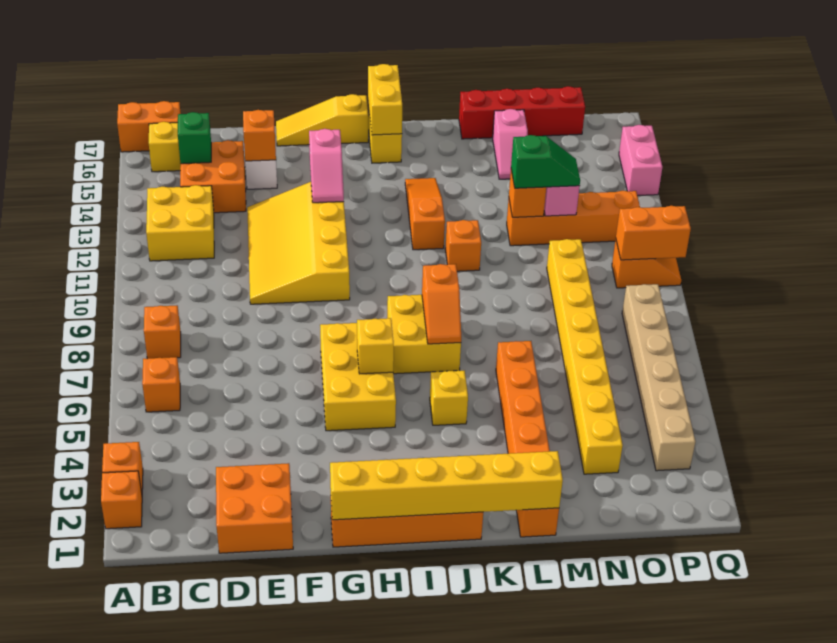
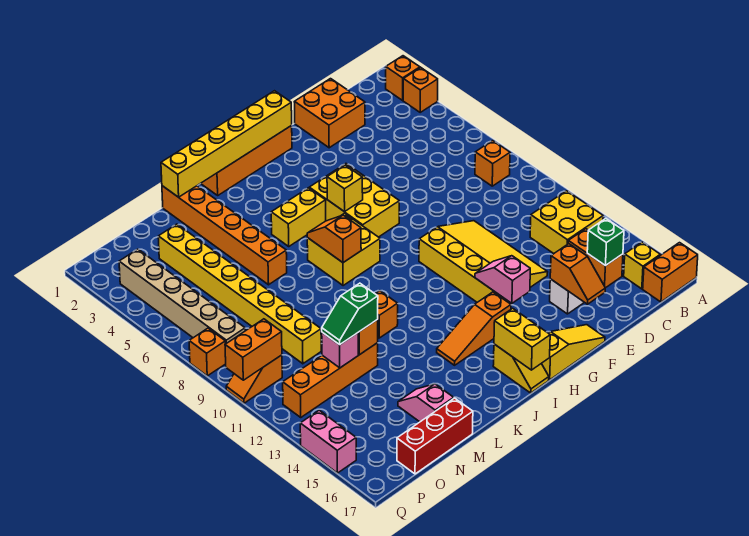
orange 1x1 brick [142,357,180,412] -> orange 1x1 brick moved to [189,328,226,376]
orange 2x2 brick [180,140,246,213] -> orange 1x2 brick [568,229,623,288]
yellow 1x1 brick [430,371,468,425] -> yellow 1x2 brick [271,188,326,246]
orange 1x3 slope [405,178,445,250] -> orange 1x3 slope turned to [437,292,511,365]
red 1x4 brick [459,86,585,139] -> red 1x3 brick [397,398,473,474]

